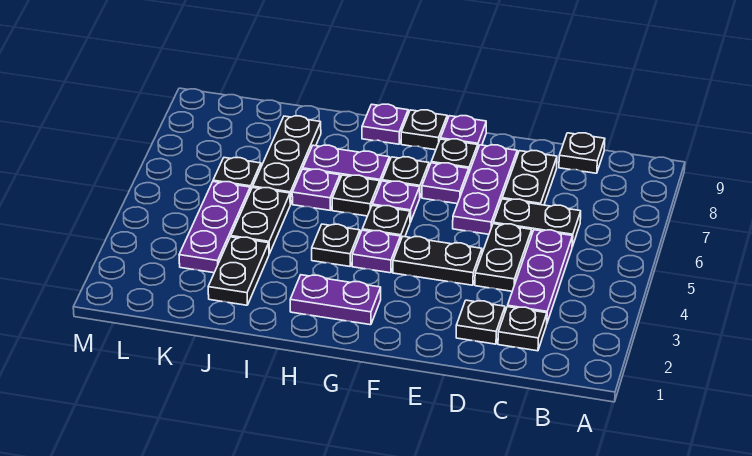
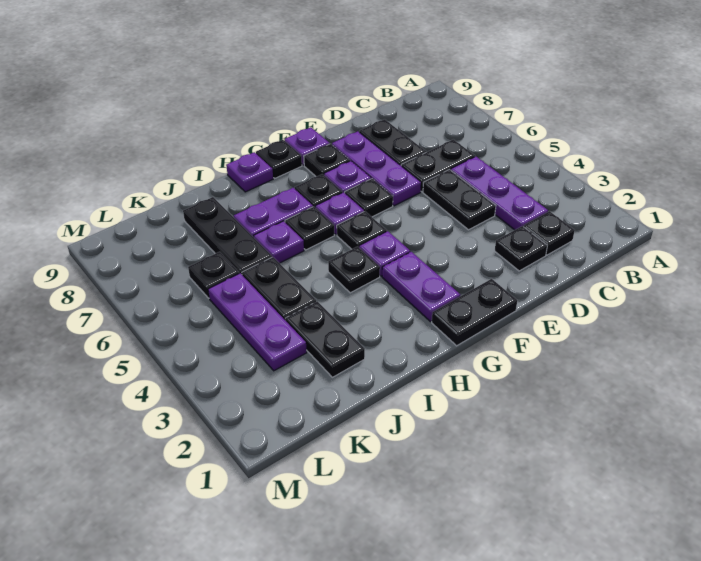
black 1x1 plate [559,133,605,173] -> black 1x1 plate moved to [345,179,393,217]
black 1x2 plate [393,237,482,285] -> black 1x2 plate moved to [432,279,517,346]
purple 1x2 plate [290,275,381,325] -> purple 1x2 plate turned to [382,252,460,322]

